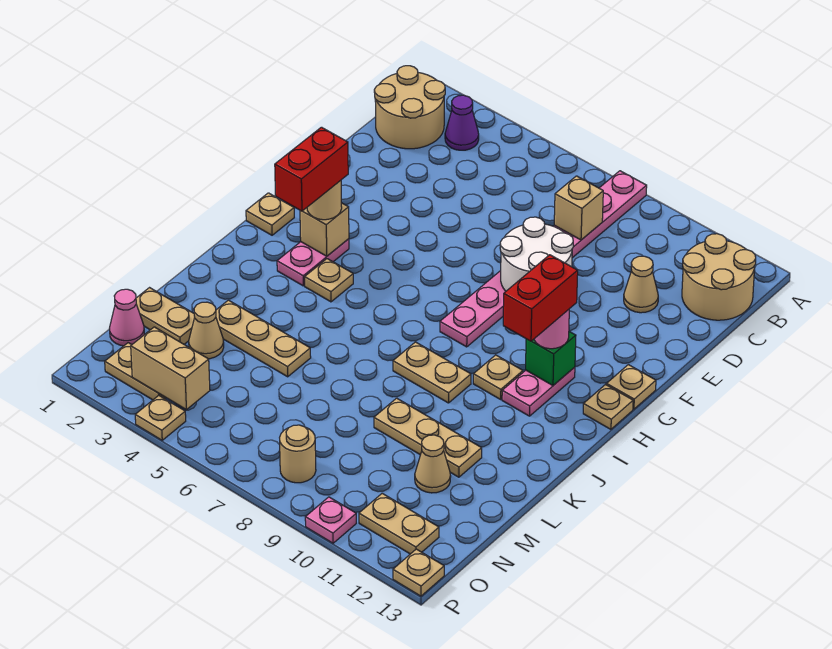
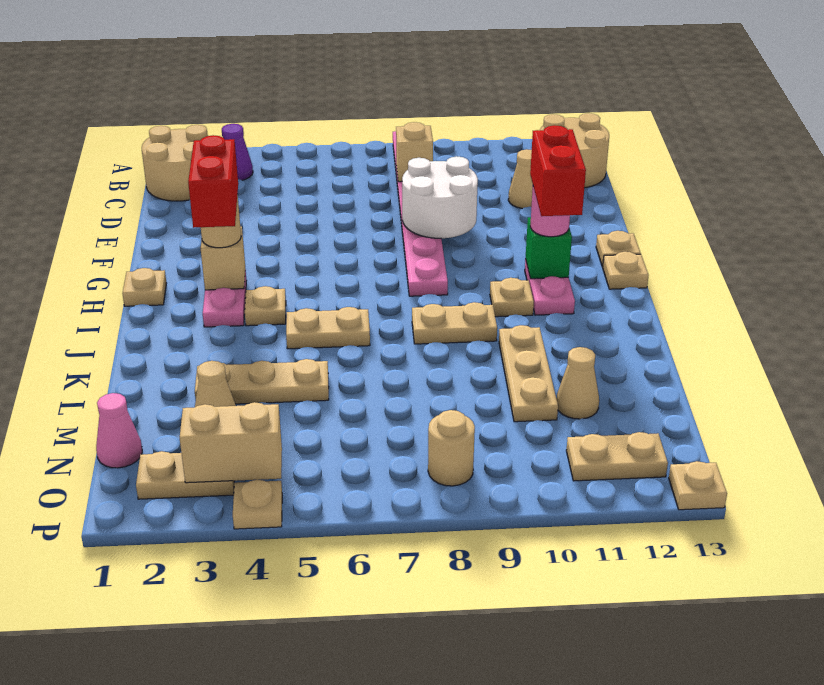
tan 1x3 plate [374,398,482,477] -> tan 1x3 plate turned to [499,325,558,422]
tan 1x2 plate [136,288,195,344] -> tan 1x2 plate moved to [286,307,370,349]
pink 1x1 plate [305,497,356,543] -> none

